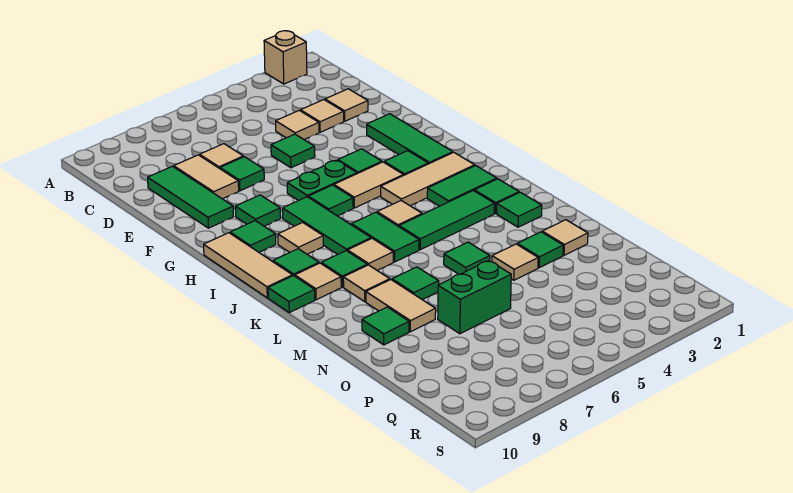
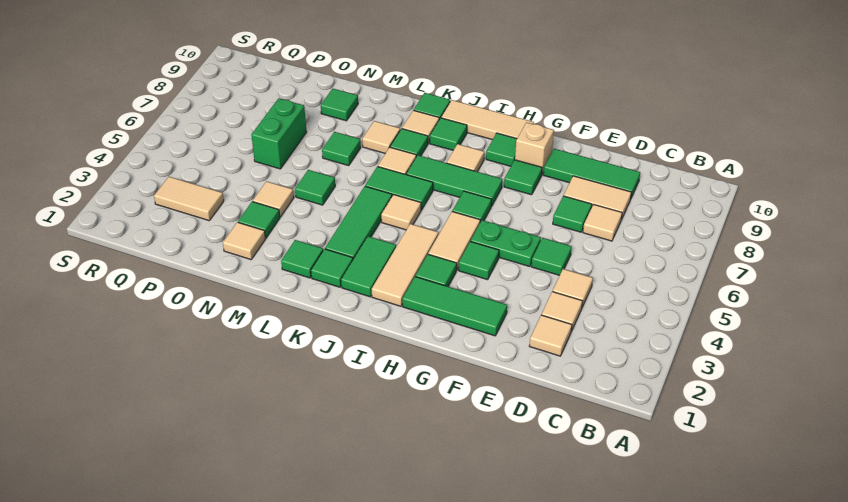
tan 1x1 brick [264,31,307,84] -> tan 1x1 brick moved to [515,122,554,174]
green 1x2 plate [287,160,357,201] -> green 1x2 plate turned to [471,220,541,267]
tan 1x2 tile [366,280,436,332] -> tan 1x2 tile moved to [154,177,224,221]

